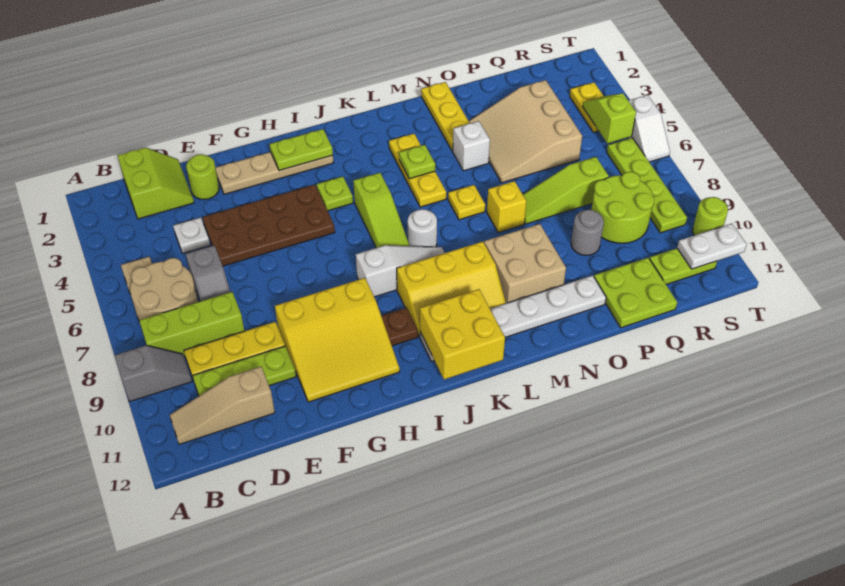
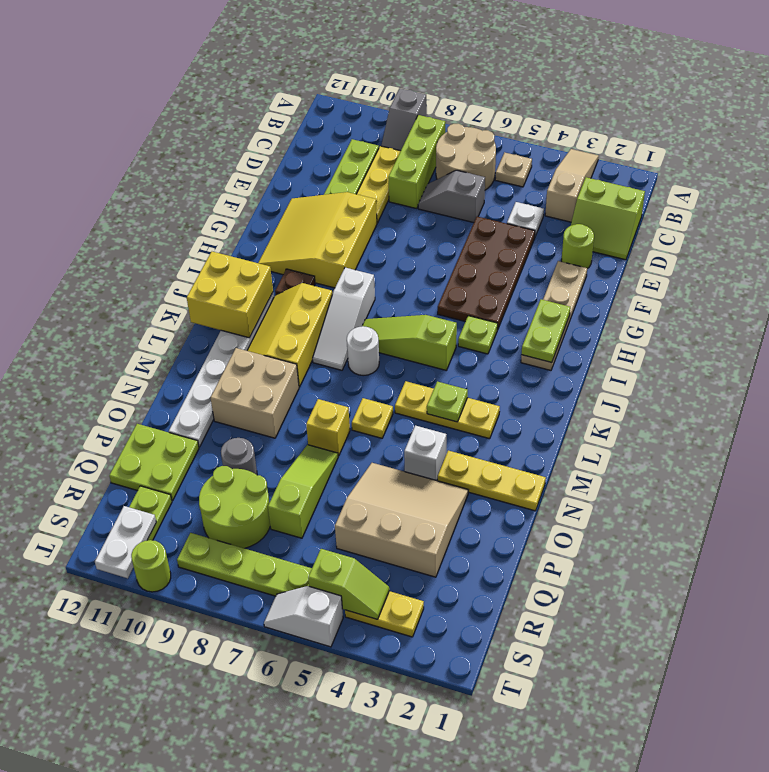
tan 1x3 slope [170,367,275,444] -> tan 1x3 slope moved to [545,149,599,222]

